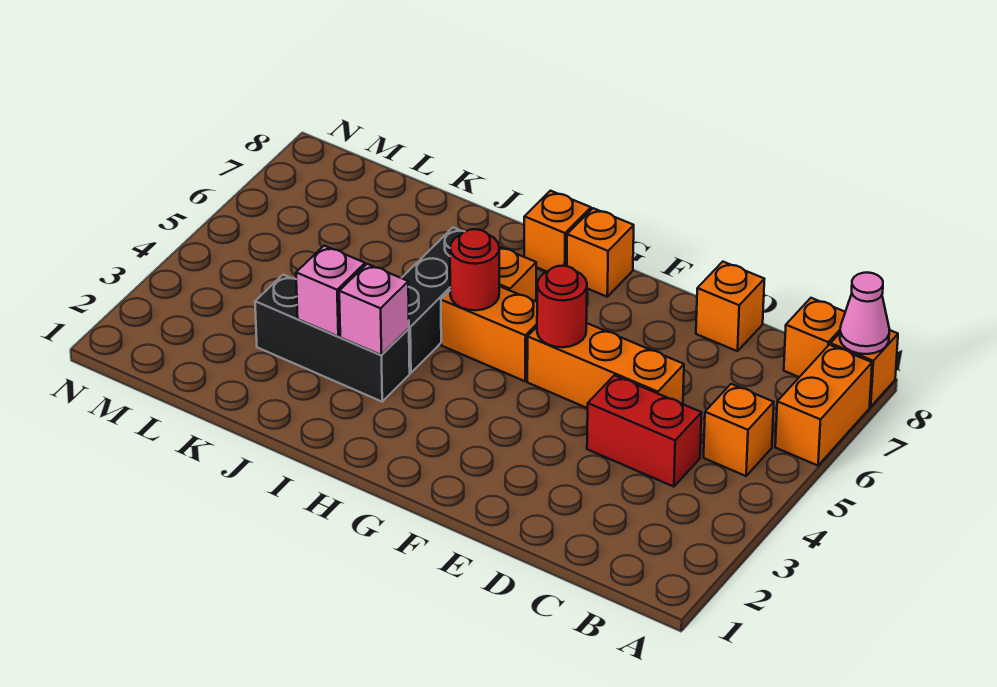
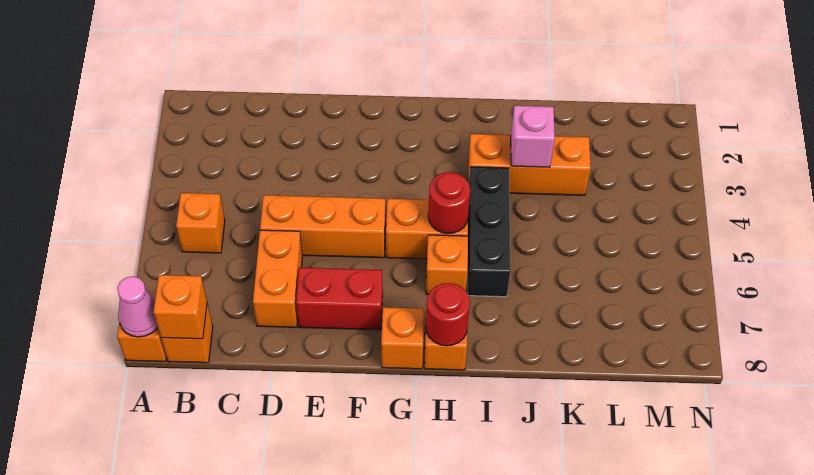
orange 1x2 brick [775,345,872,466] -> orange 1x2 brick moved to [253,230,302,327]
red 1x2 brick [587,375,702,487] -> red 1x2 brick moved to [296,268,383,330]
orange 1x1 brick [696,262,764,351] -> orange 1x1 brick moved to [154,275,207,339]
red 1x1 round brick [537,266,587,347] -> red 1x1 round brick moved to [426,283,470,346]
black 1x3 brick [255,275,410,402] -> orange 1x3 brick [468,134,591,195]
pink 1x1 brick [339,264,409,355] -> none

